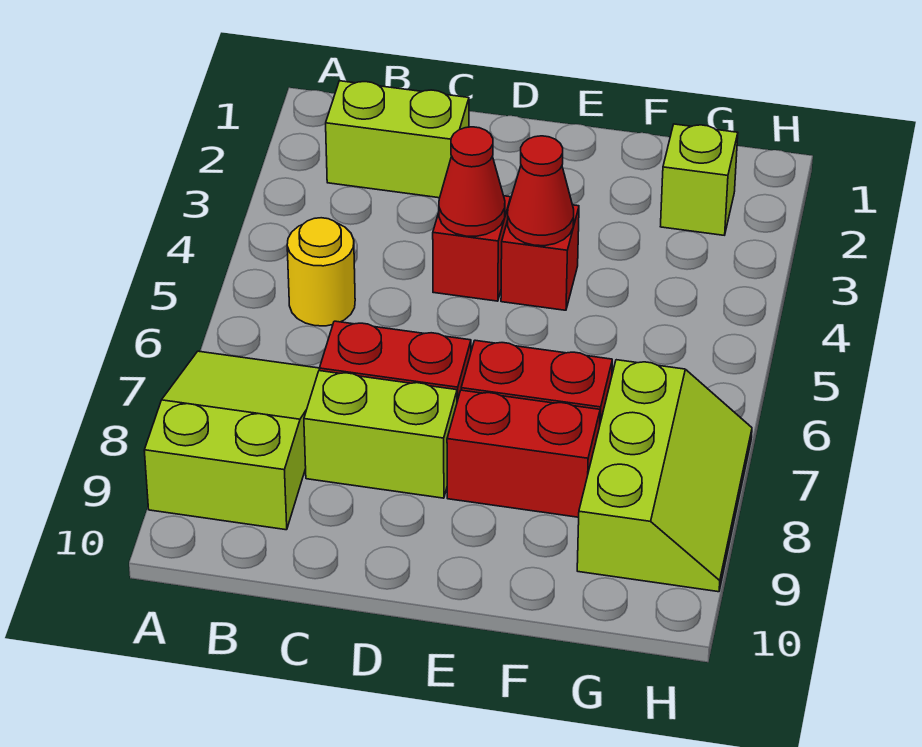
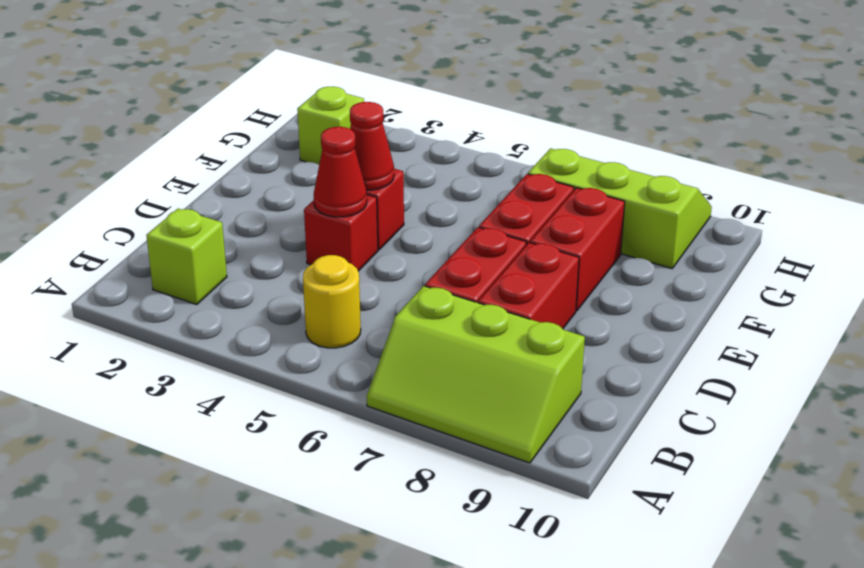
lime 2x3 slope [144,351,320,530] -> lime 2x3 slope turned to [367,286,585,463]
lime 1x2 brick [326,81,469,198] -> lime 1x1 brick [146,209,227,305]
lime 1x2 brick [304,371,457,498] -> red 1x2 brick [478,242,579,329]

